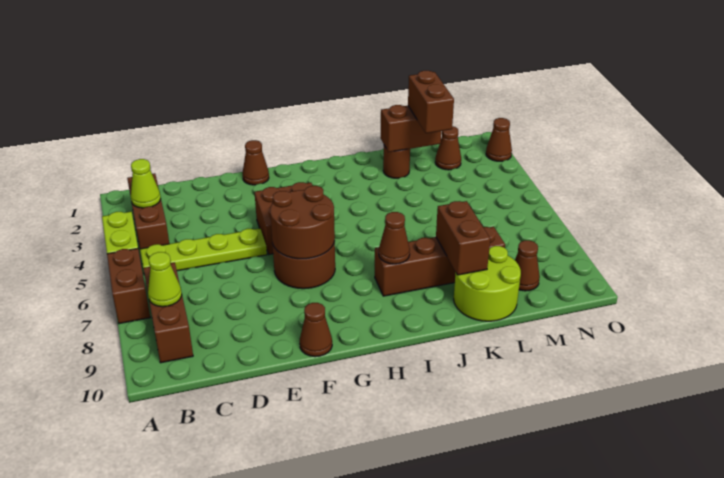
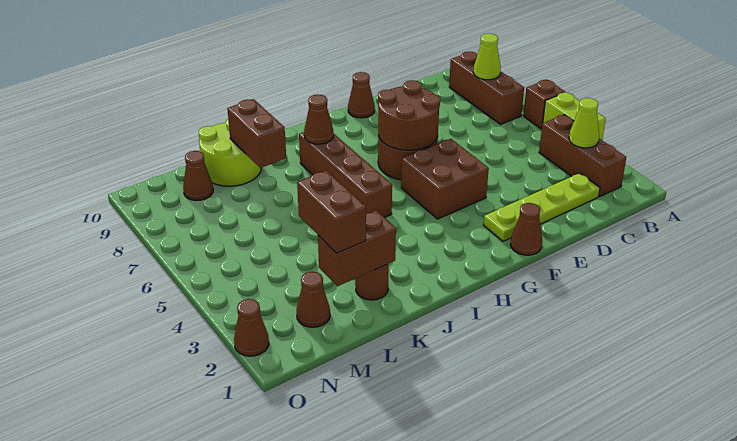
brown 1x2 brick [107,248,150,324] -> brown 1x1 brick [523,80,565,129]
lime 1x4 plate [140,229,267,271] -> lime 1x4 plate moved to [484,173,600,241]
brown 1x4 brick [375,227,505,296] -> brown 1x4 brick turned to [299,132,392,218]

